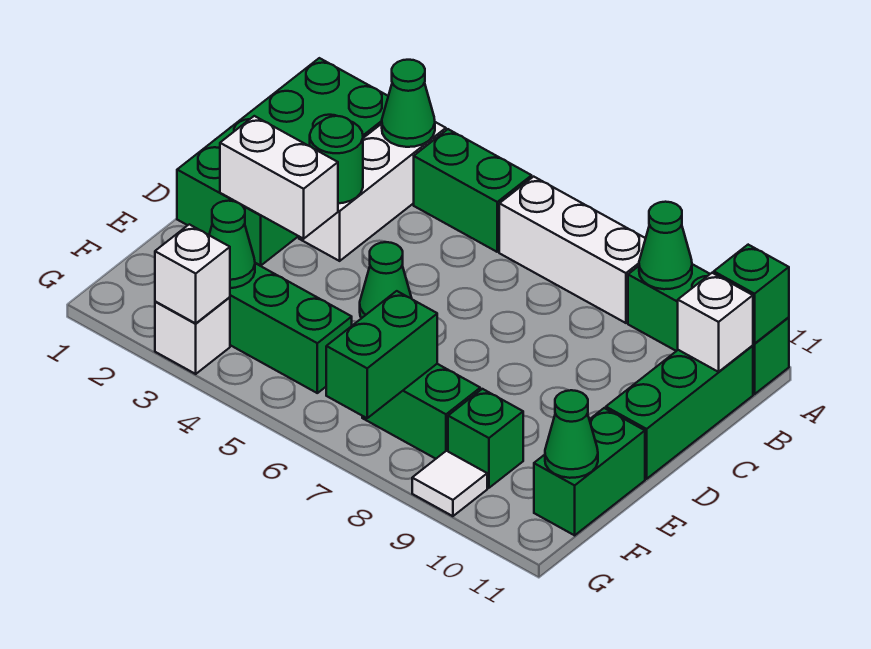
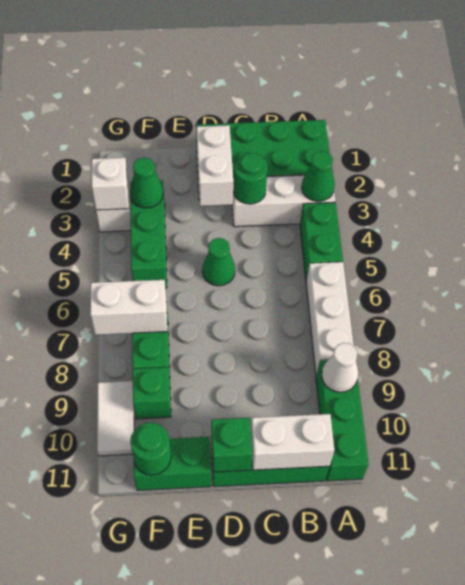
green 1x1 cone [639,202,692,289] -> white 1x1 cone [322,343,358,392]
green 1x1 brick [714,245,789,344] -> green 1x1 brick moved to [211,418,252,472]
white 1x1 brick [678,273,753,372] -> white 1x2 brick [251,414,334,470]
green 1x2 brick [326,291,437,418] -> white 1x2 brick [90,280,167,335]
green 1x1 cone [545,390,598,478] -> green 1x1 round brick [130,422,171,475]
white 1x1 tile [412,451,487,516] -> white 1x2 tile [97,381,134,456]

